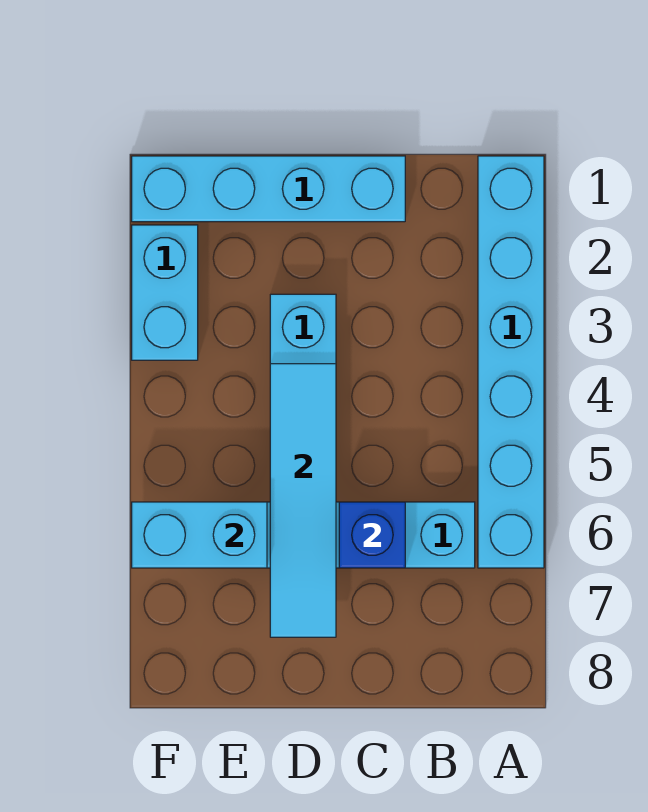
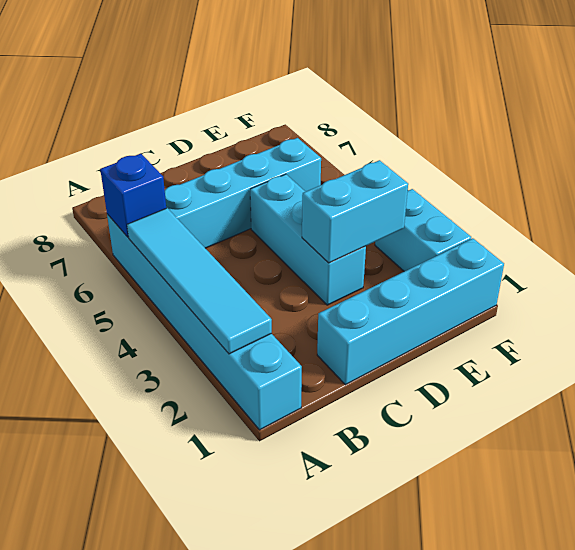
blue 1x1 brick [339,502,405,568] -> blue 1x1 brick moved to [100,154,166,237]
cyan 1x4 tile [270,364,336,637] -> cyan 1x4 tile moved to [127,208,272,354]
cyan 1x2 brick [132,502,267,568] -> cyan 1x2 brick moved to [302,160,408,263]

